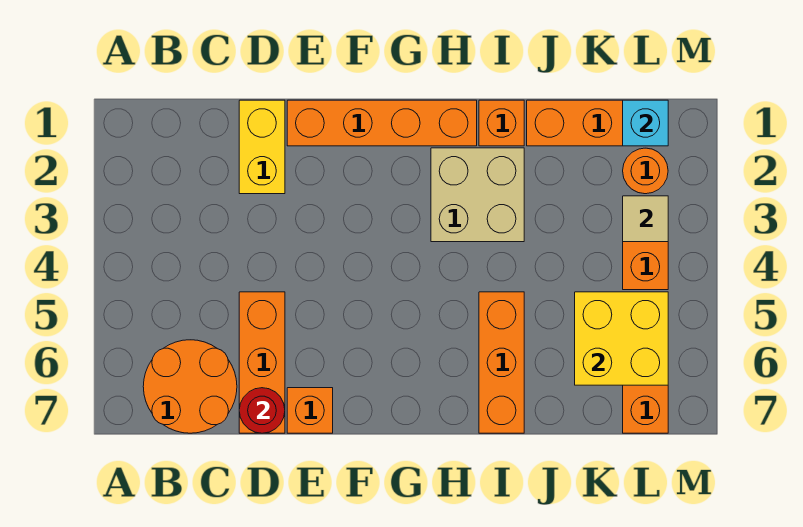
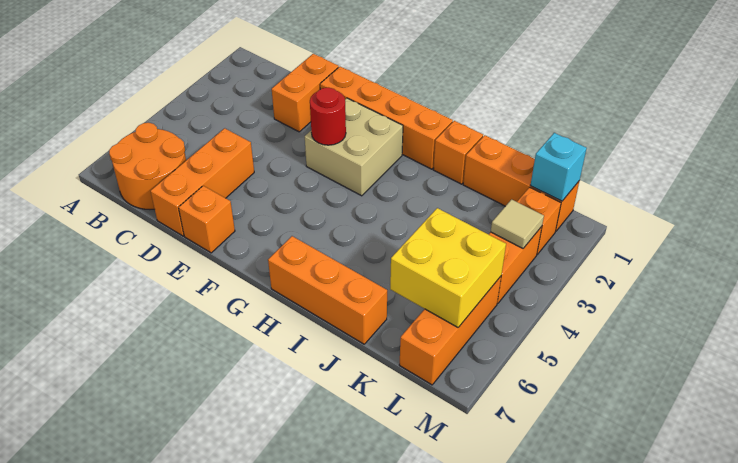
yellow 1x2 brick [239,100,285,194] -> orange 1x2 brick [272,54,339,132]
red 1x1 round brick [239,388,285,433] -> red 1x1 round brick moved to [310,87,346,145]
tan 2x2 brick [431,148,524,242] -> tan 2x2 brick moved to [305,98,403,196]
orange 1x3 brick [479,292,524,433] -> orange 1x3 brick turned to [268,236,387,344]
orange 1x1 round brick [623,148,668,194] -> orange 1x1 brick [517,187,561,254]

